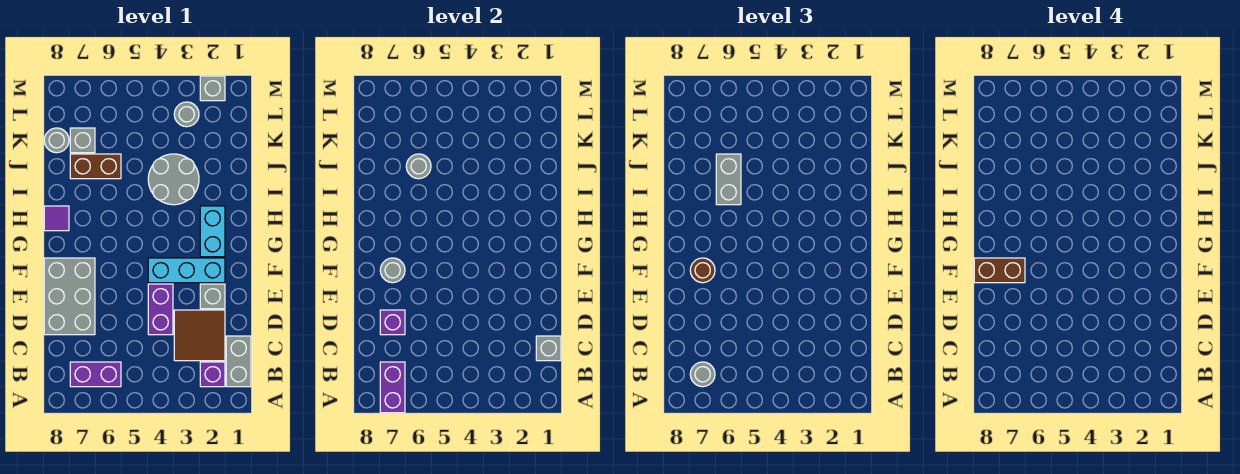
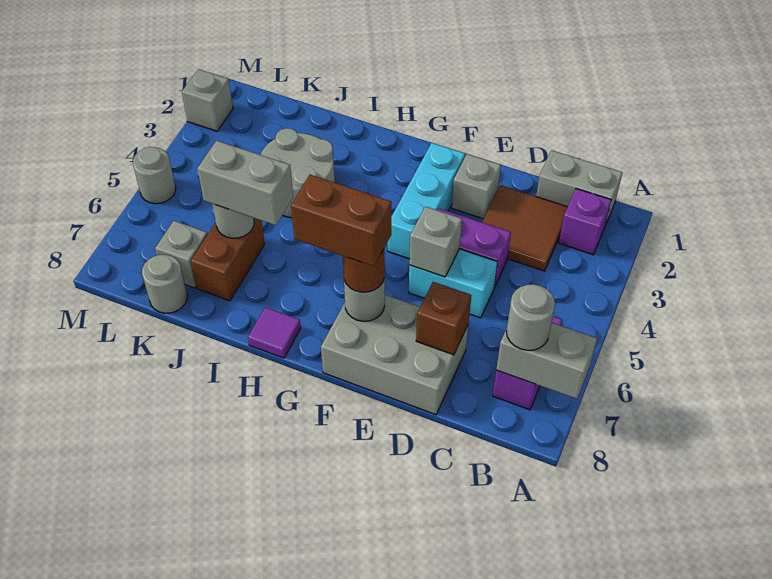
purple 1x2 brick [380,362,405,413] -> grey 1x2 brick [496,322,597,399]
grey 1x1 brick [536,336,561,361] -> grey 1x1 brick moved to [409,207,462,277]
purple 1x1 brick [380,310,405,335] -> brown 1x1 brick [416,282,471,355]
brown 1x2 brick [974,258,1025,283] -> brown 1x2 brick turned to [291,175,391,266]
cyan 1x2 brick [200,206,225,257] -> cyan 1x2 brick moved to [409,249,497,318]
grey 1x1 round brick [174,102,199,127] -> grey 1x1 round brick moved to [133,147,176,204]

